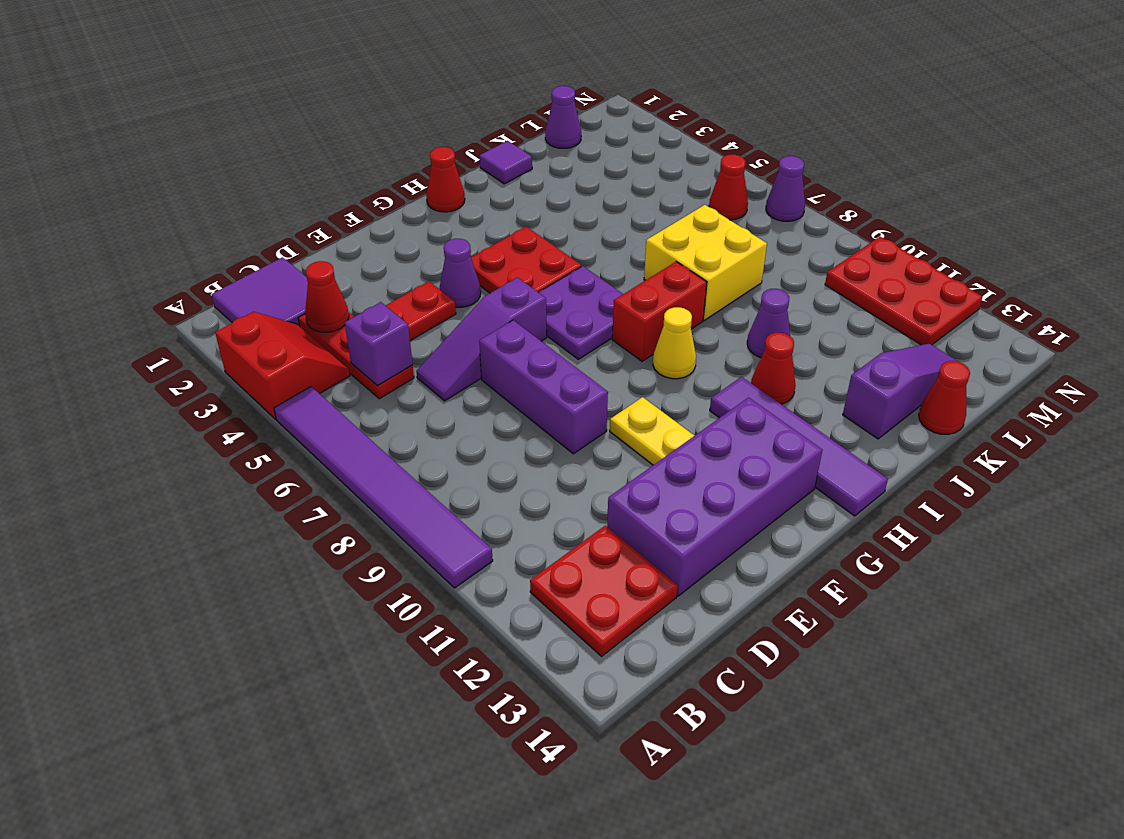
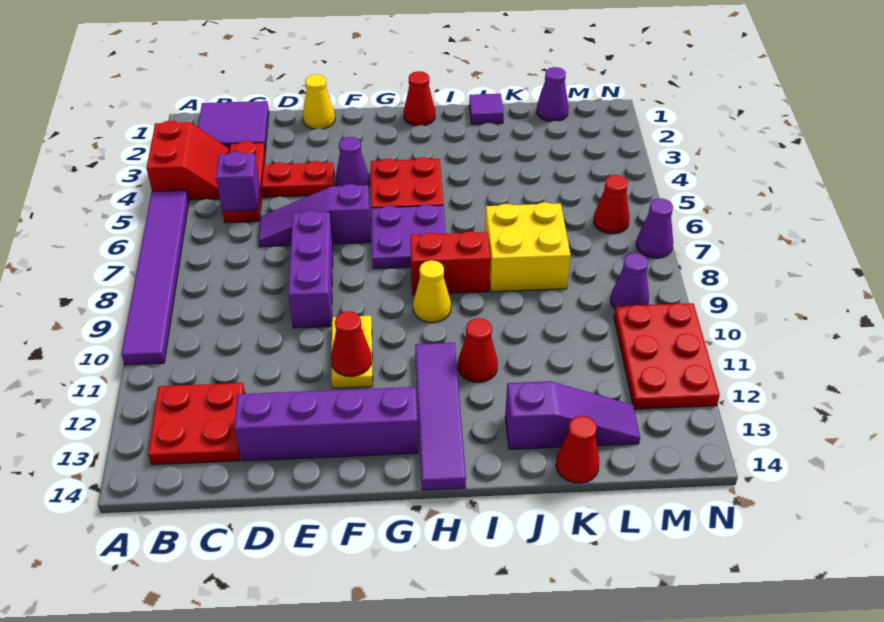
red 1x1 cone [305,261,349,332] -> red 1x1 cone moved to [331,311,372,377]
purple 2x4 brick [607,398,822,596] -> purple 1x4 brick [235,387,418,461]
none -> yellow 1x1 cone [303,74,335,129]
purple 1x1 cone [747,289,790,358] -> purple 1x1 cone moved to [611,253,649,308]

